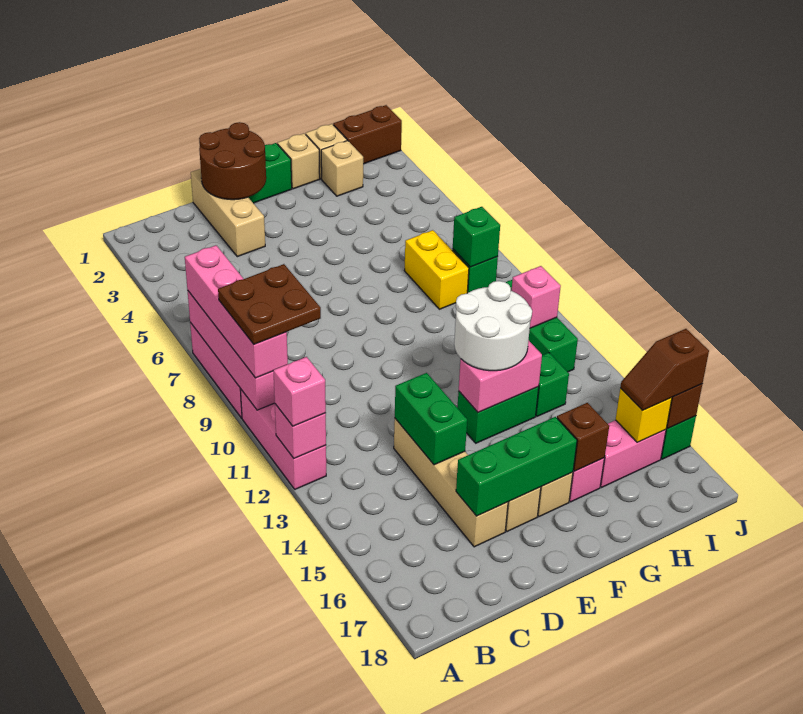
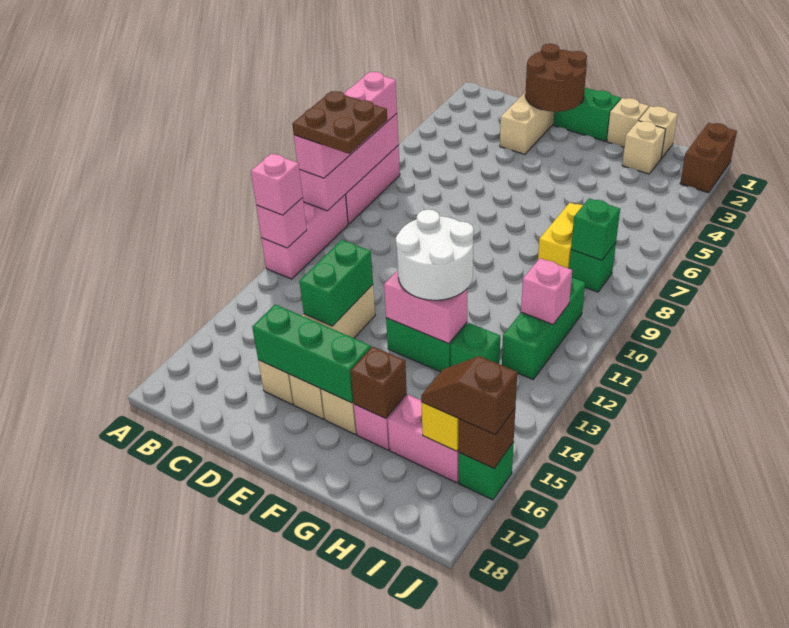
brown 1x2 brick [333,105,402,164] -> brown 1x2 brick turned to [680,123,737,193]

